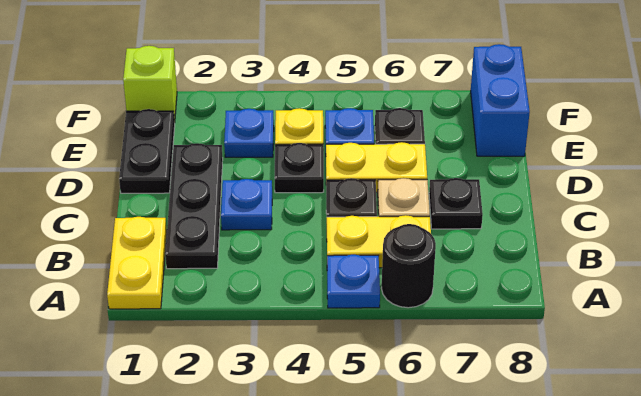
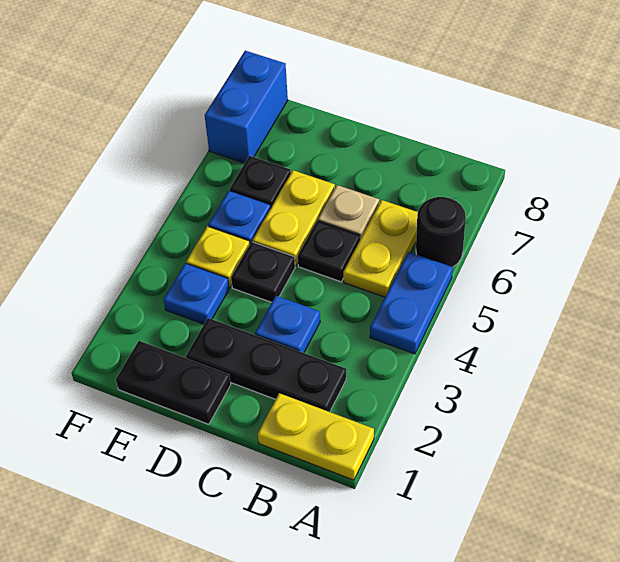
blue 1x1 plate [327,255,380,308] -> blue 1x2 plate [370,252,453,354]
black 1x1 plate [429,178,483,229] -> none
blue 1x2 brick [471,44,530,156] -> blue 1x2 brick turned to [205,51,288,163]
lime 1x1 brick [123,46,177,122] -> none

